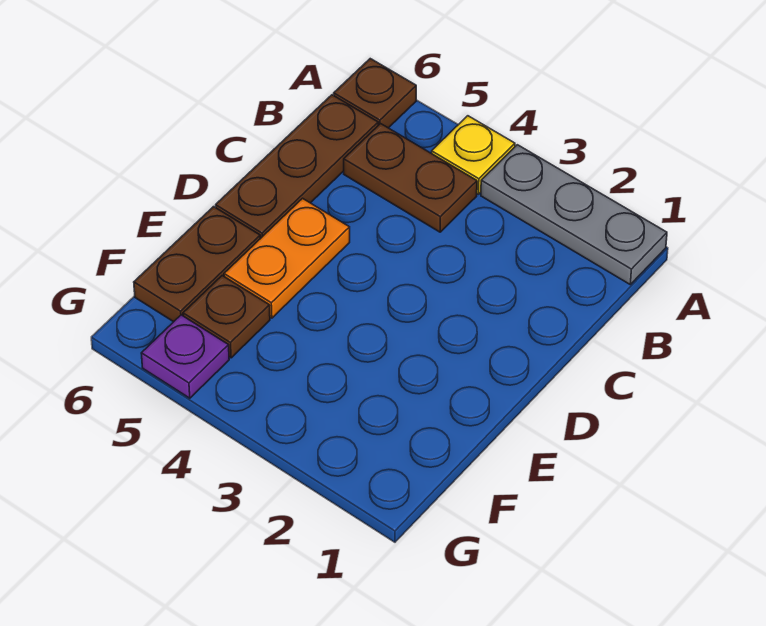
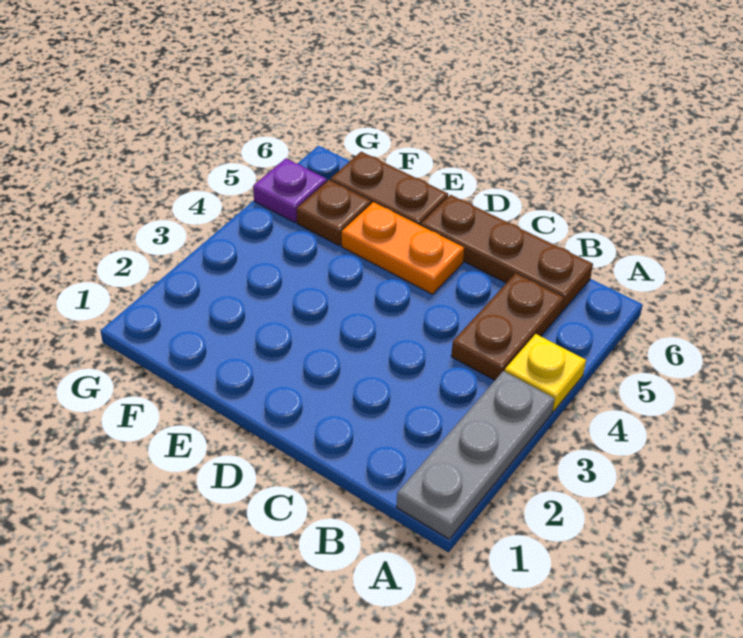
brown 1x1 plate [334,59,416,128] -> none

